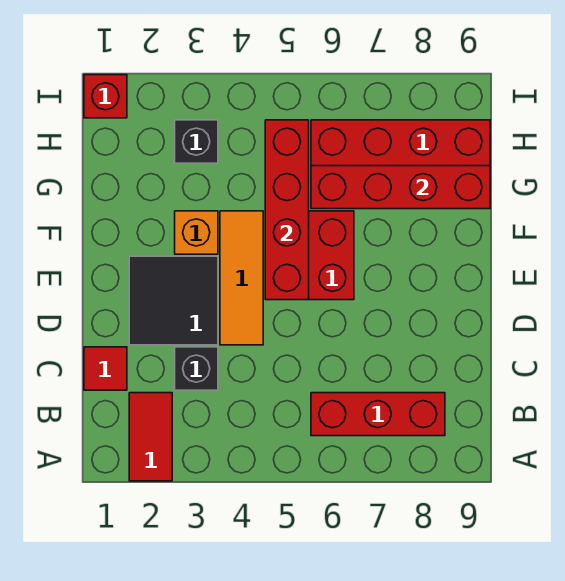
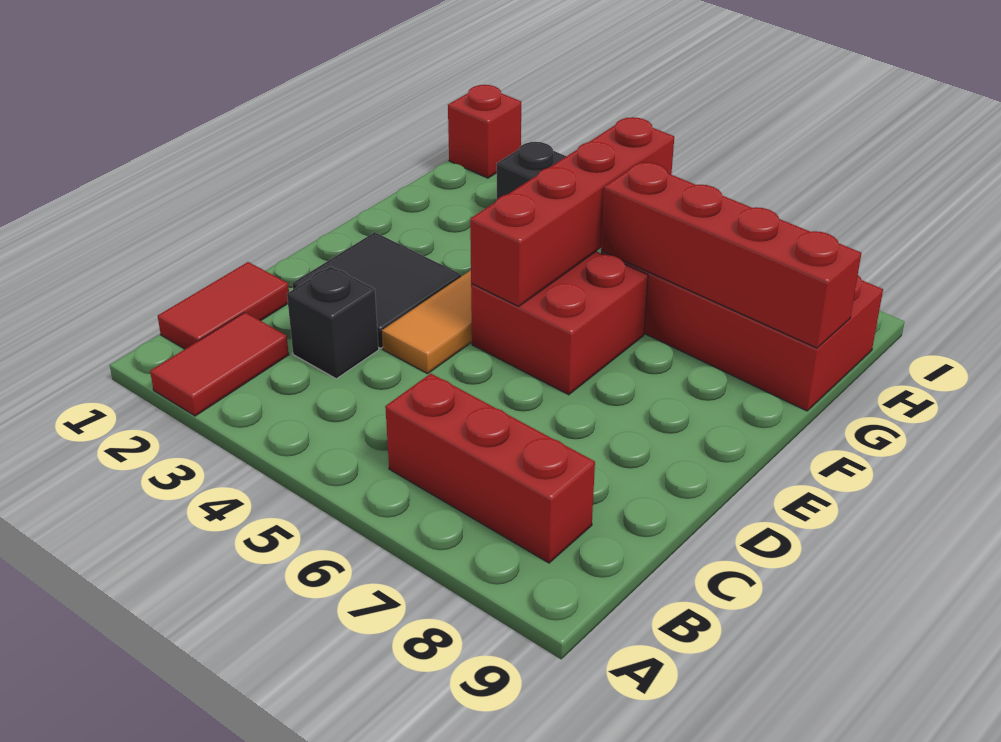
red 1x1 tile [84,347,127,390] -> red 1x2 tile [158,262,289,349]
orange 1x1 brick [175,211,218,254] -> none

